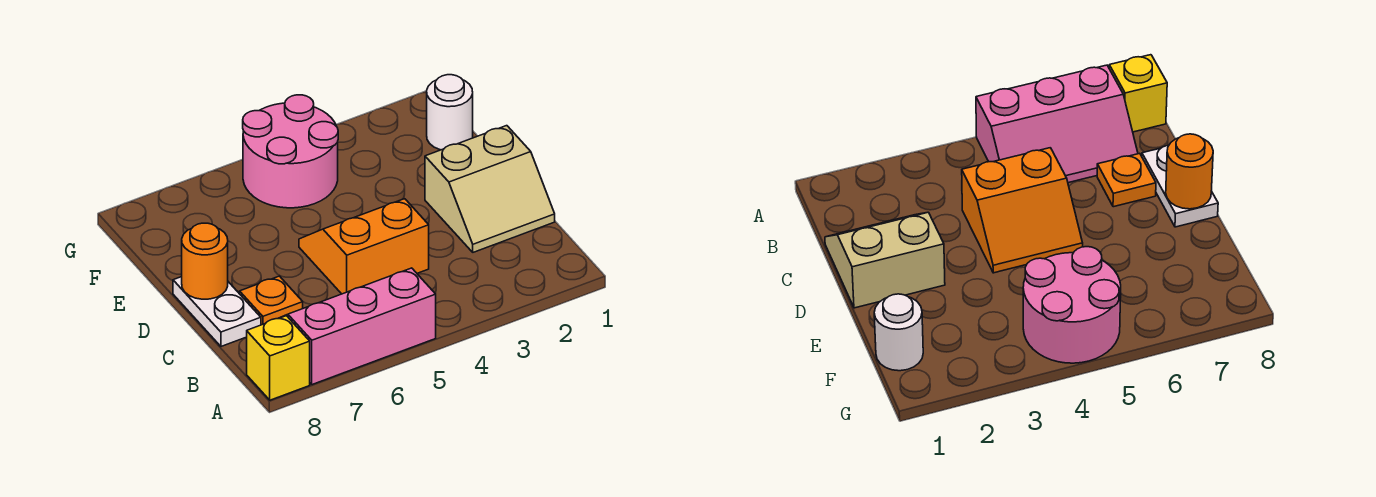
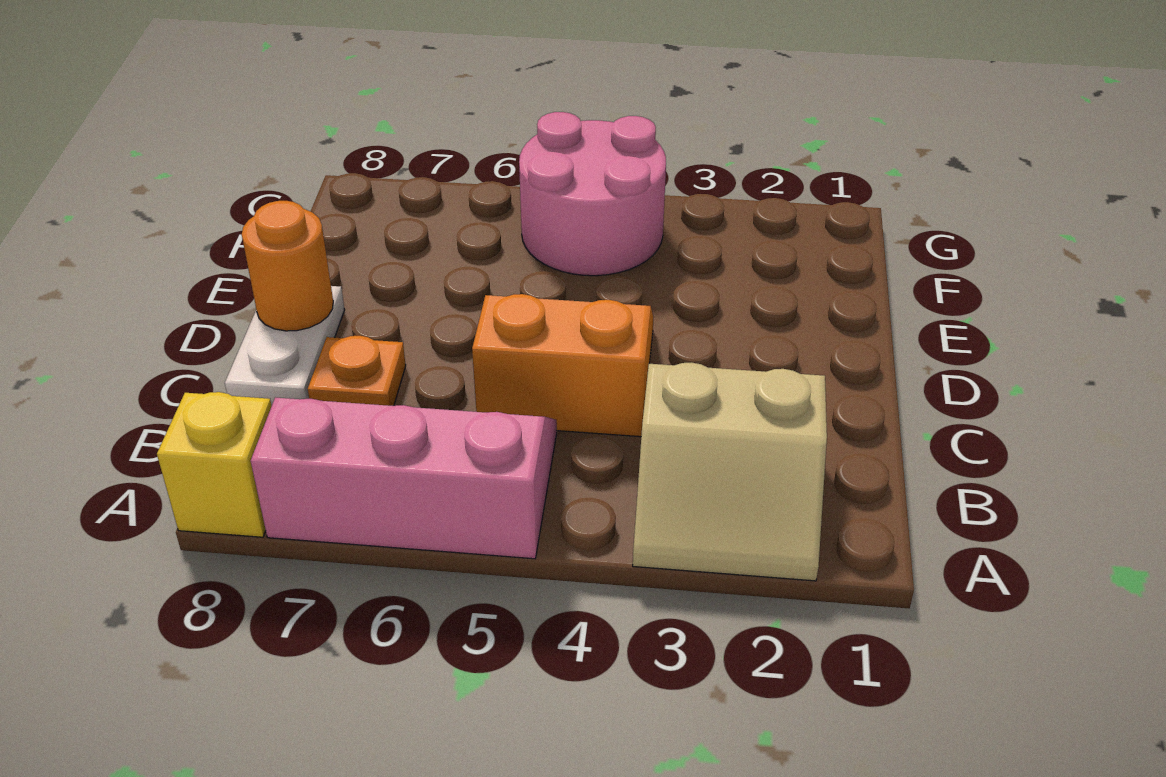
tan 2x2 slope [425,126,555,252] -> tan 2x2 slope moved to [633,363,827,581]
white 1x1 round brick [427,75,473,150] -> none

